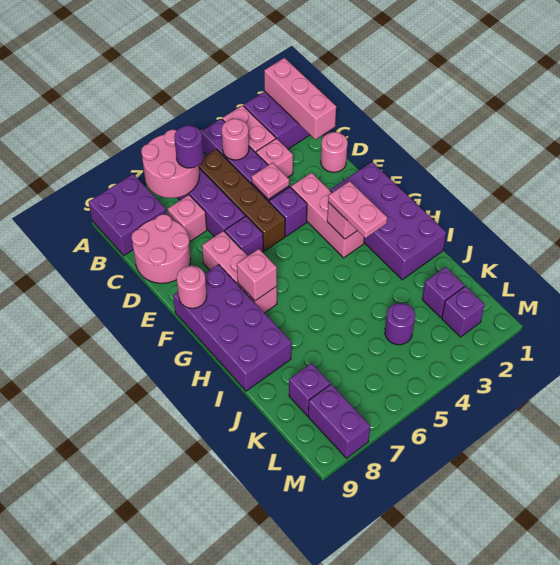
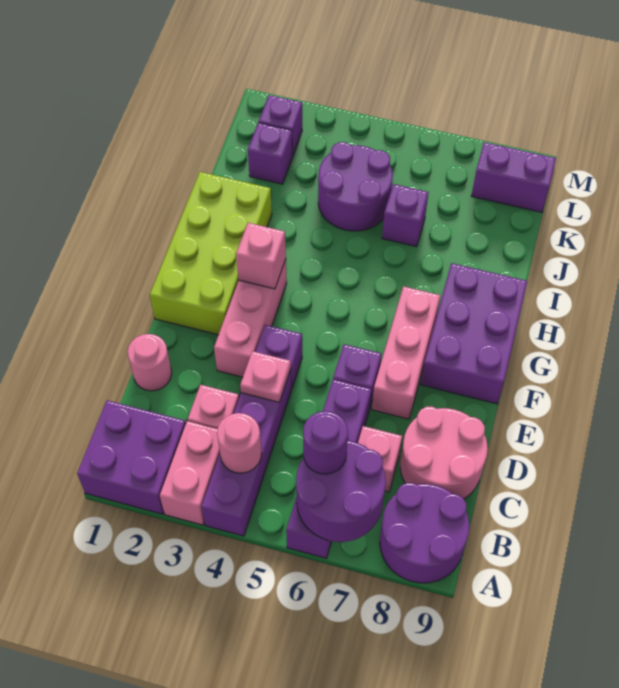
pink 1x3 brick [264,58,336,139] -> none
pink 2x2 round brick [141,130,199,198] -> purple 2x2 round brick [296,440,386,542]
purple 2x2 brick [89,174,166,256] -> purple 2x2 round brick [380,483,469,583]
brown 1x4 brick [199,149,285,251] -> none
purple 2x4 brick [331,162,446,280] -> lime 2x4 brick [150,172,272,335]
purple 2x4 brick [173,265,291,391] -> purple 2x3 brick [421,263,527,404]
pink 1x1 round brick [177,266,207,308] -> none
pink 1x2 plate [328,181,387,238] -> none
pink 1x1 brick [237,249,277,301] -> none
purple 1x1 round brick [385,303,415,345] -> purple 2x2 round brick [318,142,393,231]
purple 1x1 brick [289,363,330,416] -> purple 1x1 brick moved to [382,184,429,247]
purple 1x2 brick [308,384,370,458] -> purple 1x2 brick turned to [472,142,556,212]

